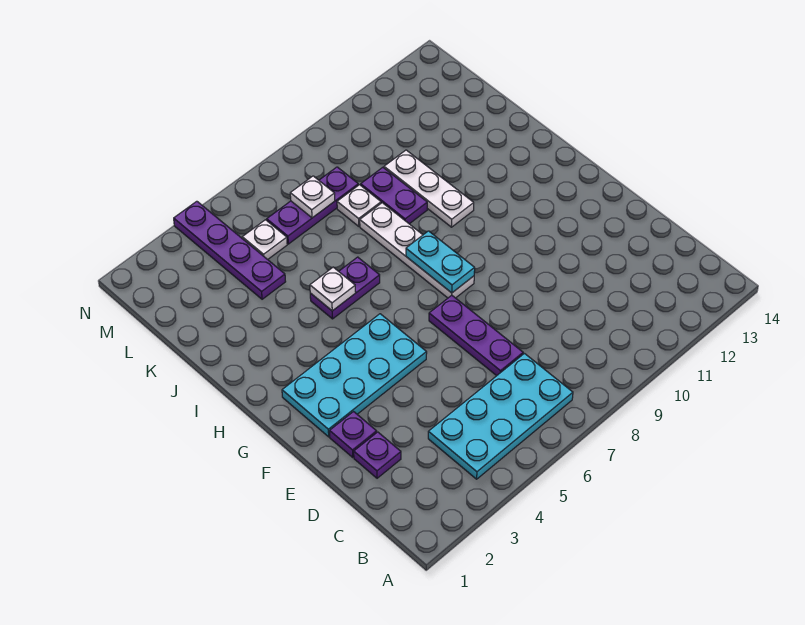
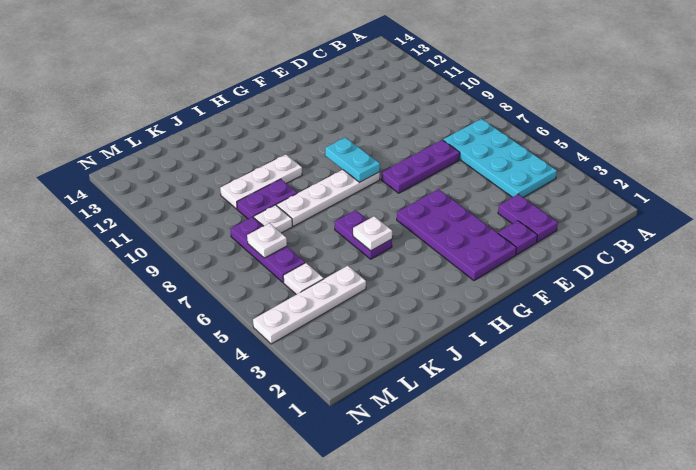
purple 1x1 plate [354,432,401,478] -> purple 1x2 plate [498,194,558,242]
cyan 2x4 plate [282,314,427,437] -> purple 2x4 plate [397,189,516,281]
cyan 1x2 plate [406,231,475,293] -> cyan 1x2 plate turned to [325,137,380,183]
purple 1x4 plate [174,201,286,299] -> white 1x4 plate [253,266,366,344]

